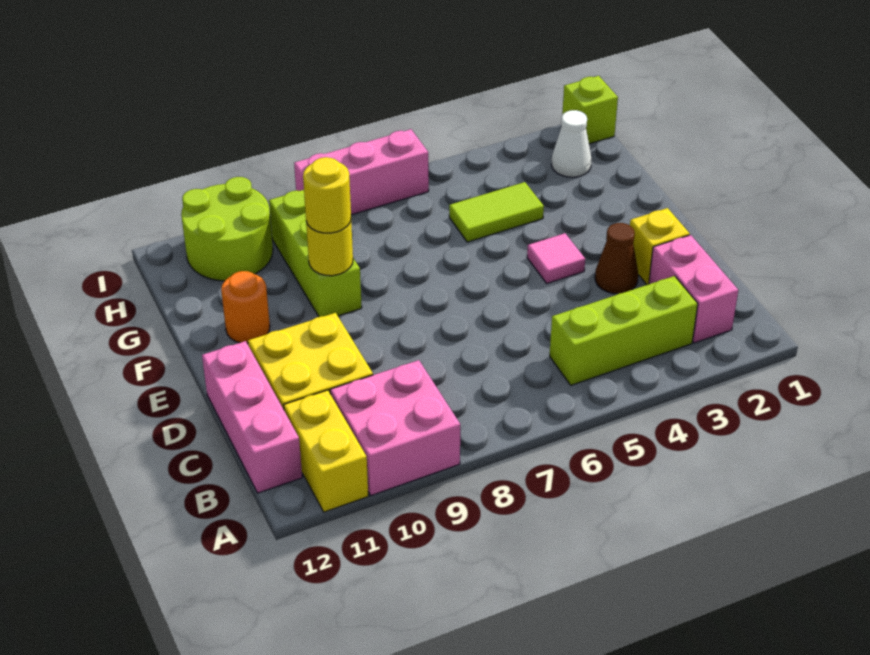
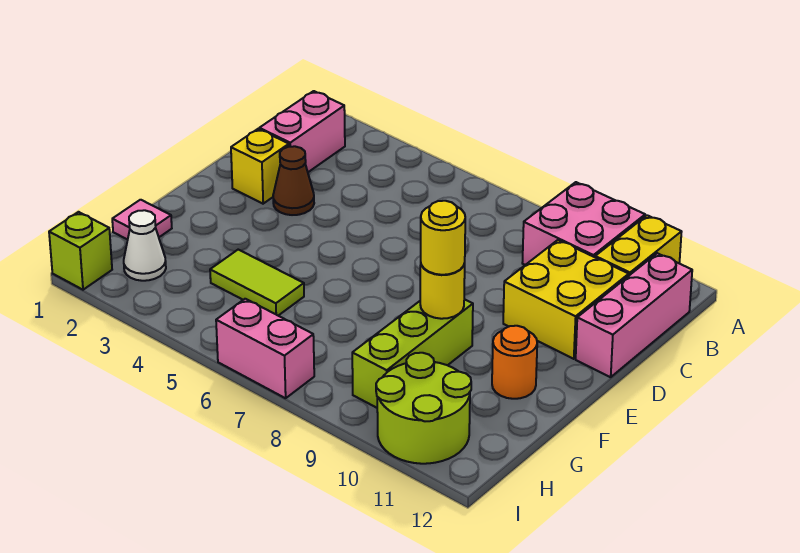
lime 1x3 brick [550,276,698,385] -> none
pink 1x1 tile [527,233,585,283] -> pink 1x1 tile moved to [112,200,172,240]
pink 1x3 brick [294,129,429,215] -> pink 1x2 brick [216,299,314,398]

